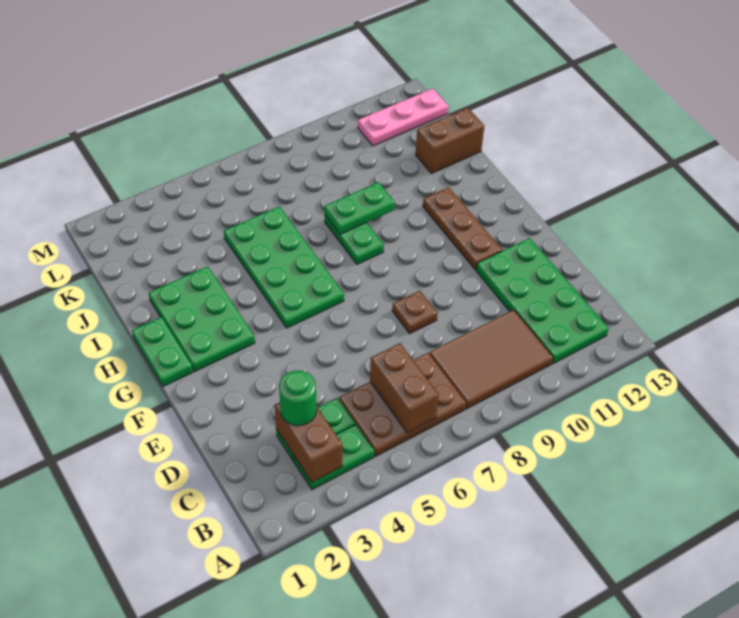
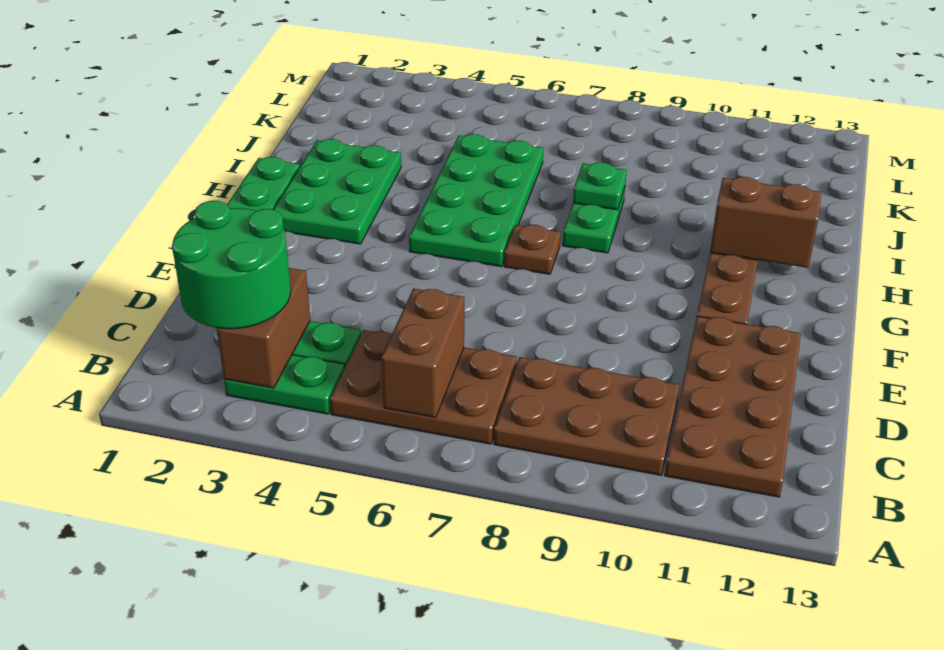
brown 2x3 tile [429,310,553,409] -> brown 2x3 plate [494,357,680,475]
green 2x4 plate [476,238,609,364] -> brown 2x4 plate [665,316,801,497]
green 1x1 round brick [279,370,317,426] -> green 2x2 round brick [172,201,291,329]
brown 1x1 plate [392,291,437,334] -> brown 1x1 plate moved to [504,225,561,274]
green 1x2 plate [325,182,395,234] -> green 1x1 plate [573,163,627,210]
brown 1x2 brick [416,108,484,174] -> brown 1x2 brick moved to [710,177,821,268]
pink 1x3 plate [358,89,448,146] -> none

